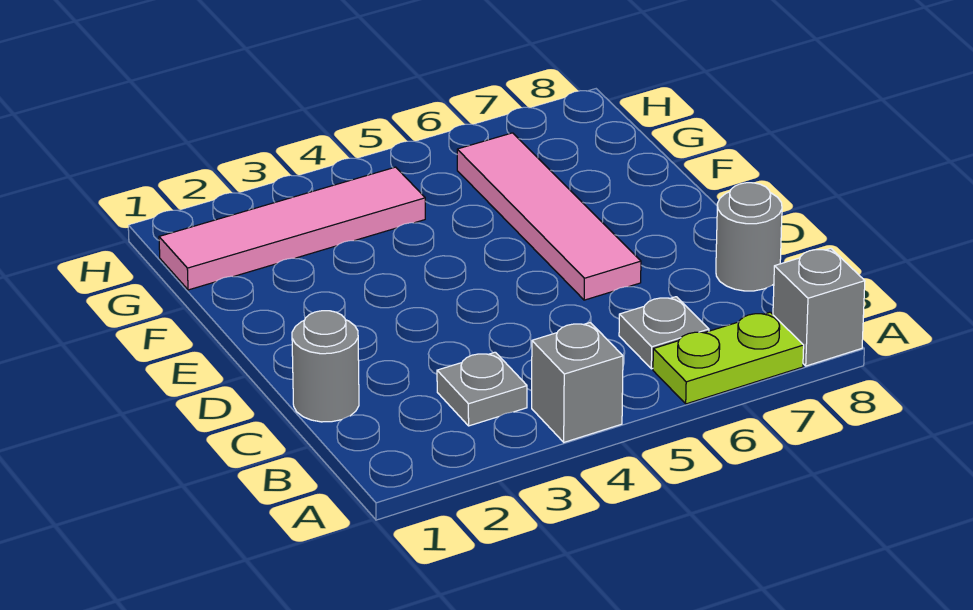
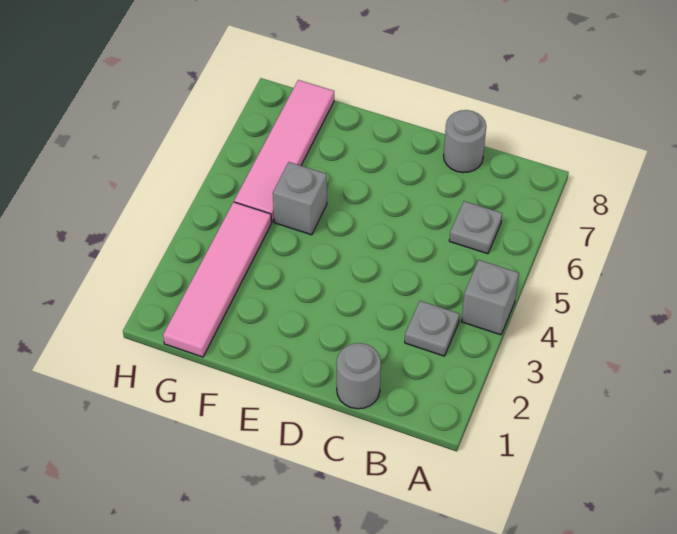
lime 1x2 plate [653,312,804,404] -> none
grey 1x1 brick [773,248,865,366] -> grey 1x1 brick moved to [273,162,327,235]
pink 1x4 tile [457,133,641,300] -> pink 1x4 tile turned to [234,80,334,222]

